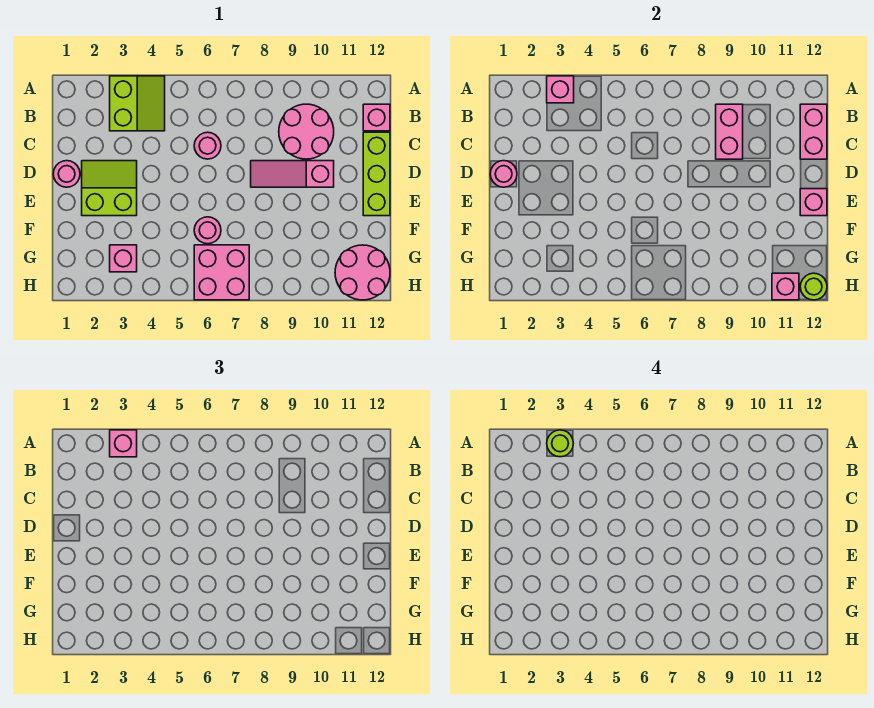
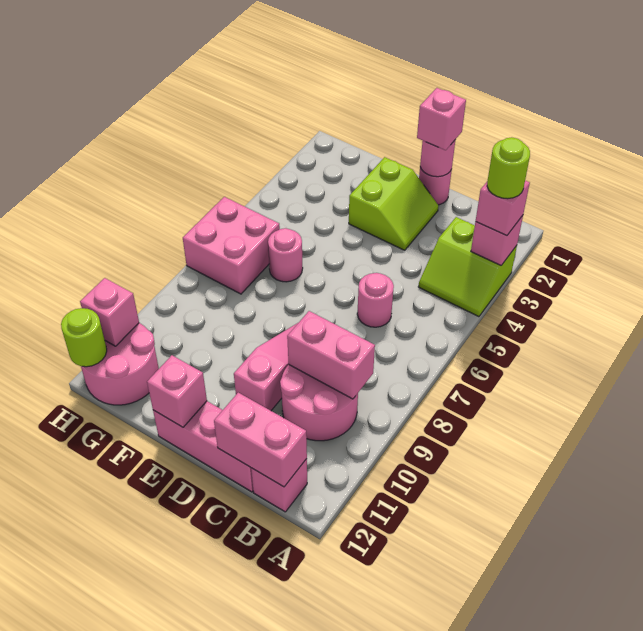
lime 1x3 brick [363,132,390,216] -> pink 1x3 brick [153,401,253,492]
pink 1x1 brick [110,245,137,272] -> pink 1x1 brick moved to [417,88,466,150]

